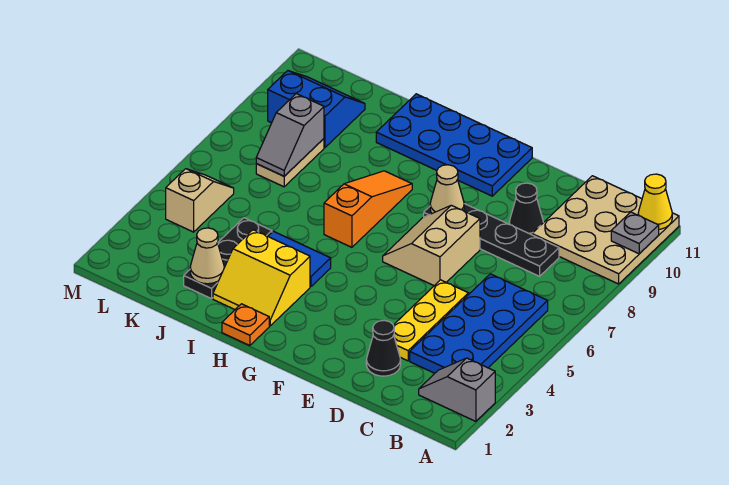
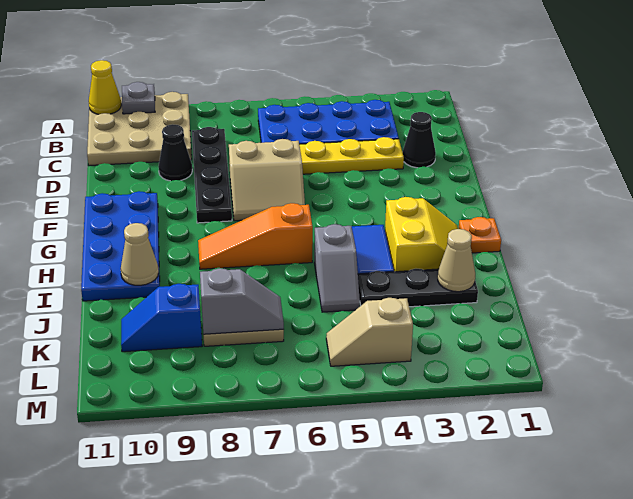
grey 1x2 slope [419,358,495,421] -> grey 1x2 slope moved to [314,224,360,312]
tan 1x1 cone [430,165,464,213] -> tan 1x1 cone moved to [121,223,159,285]
blue 2x2 slope [268,71,365,147] -> blue 1x2 slope [121,284,202,352]

